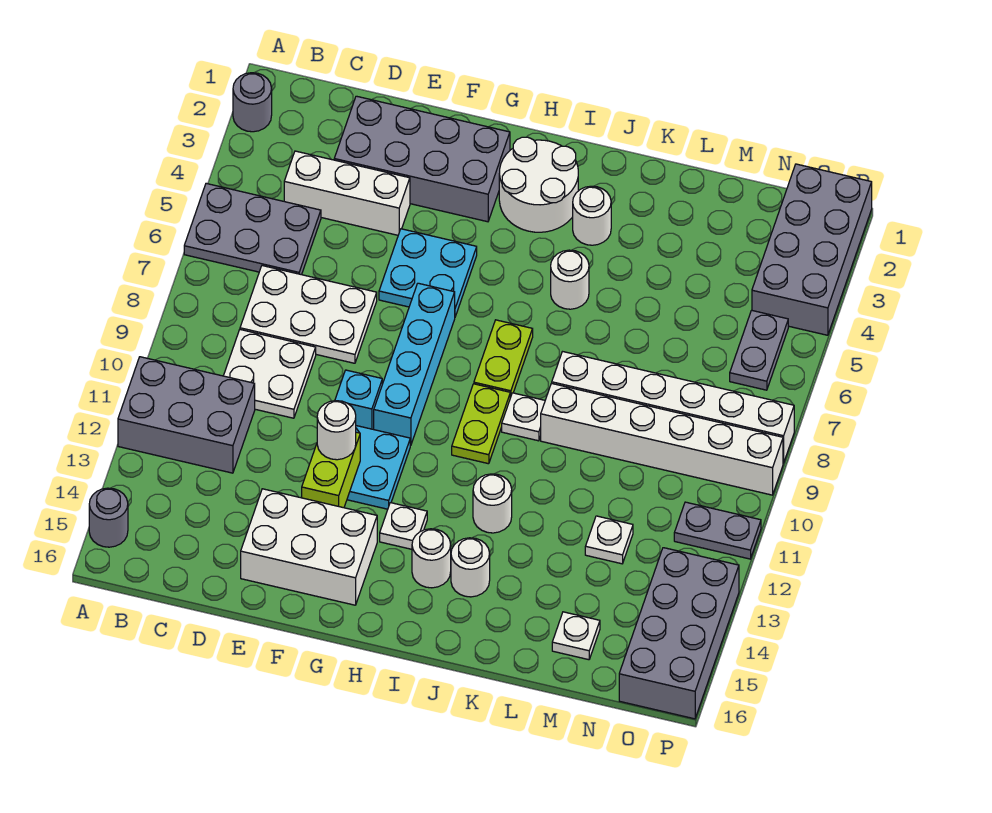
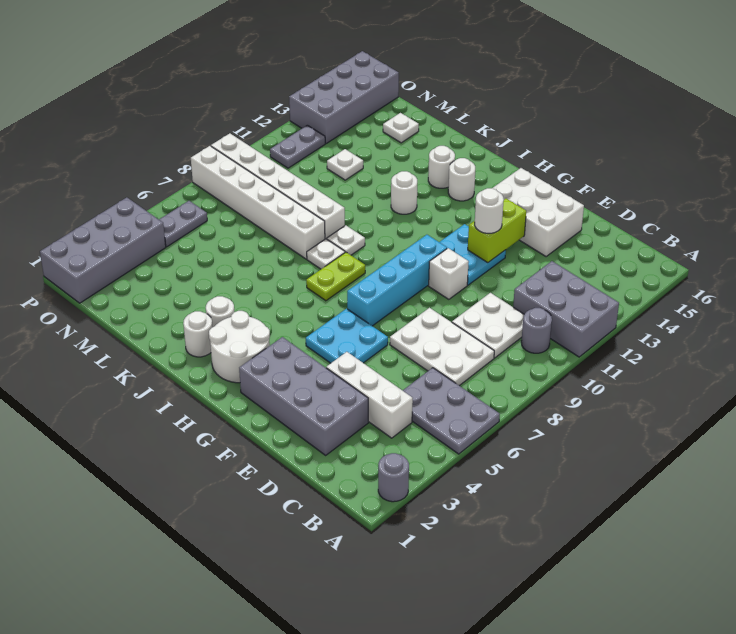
grey 1x1 round brick [89,488,128,547] -> grey 1x1 round brick moved to [521,308,552,353]
cyan 1x1 brick [335,370,382,429] -> white 1x1 brick [429,248,469,299]
white 1x1 plate [380,503,427,549] -> white 1x1 plate moved to [307,239,345,269]
lime 1x2 plate [452,384,510,464] -> none
white 1x1 round brick [551,250,589,309] -> white 1x1 round brick moved to [183,311,212,357]
grey 1x2 plate [674,502,761,559] -> grey 1x2 plate turned to [270,125,325,168]

